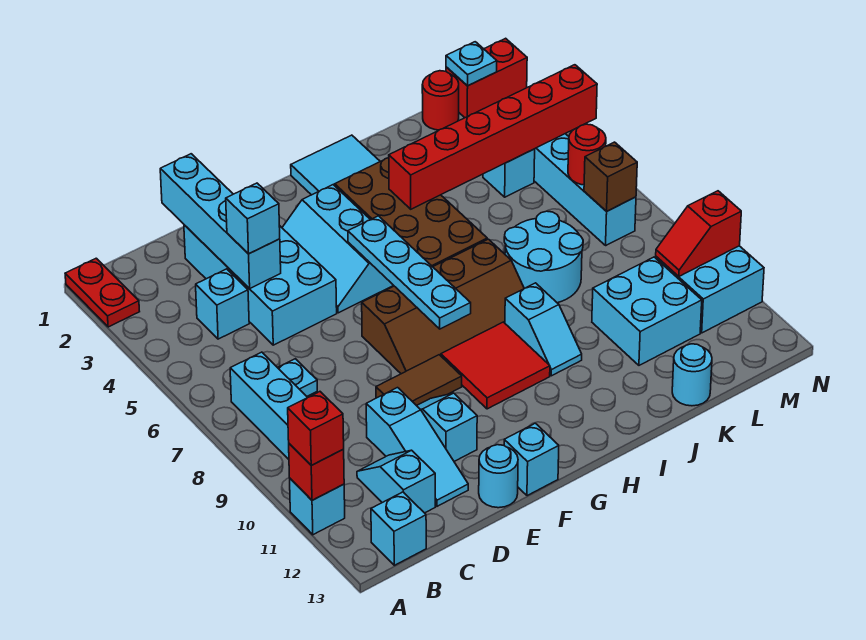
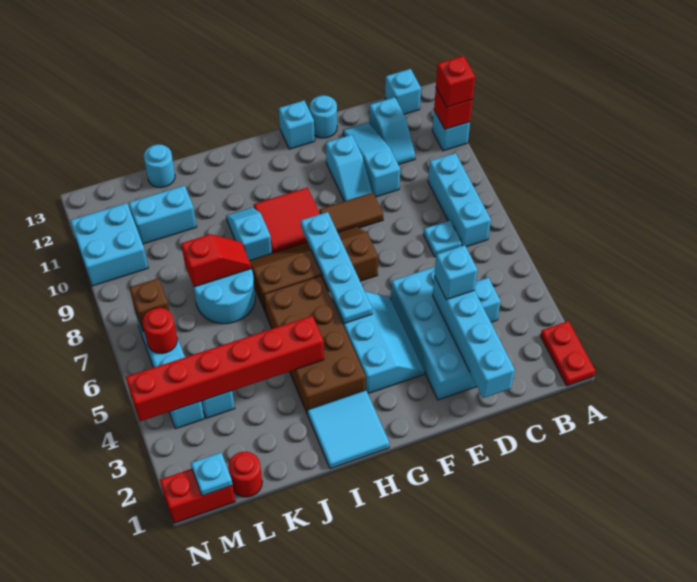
cyan 2x2 brick [592,257,702,365] -> cyan 1x2 brick [129,186,196,244]
red 1x2 slope [656,191,741,276] -> red 1x2 slope moved to [181,234,251,287]

